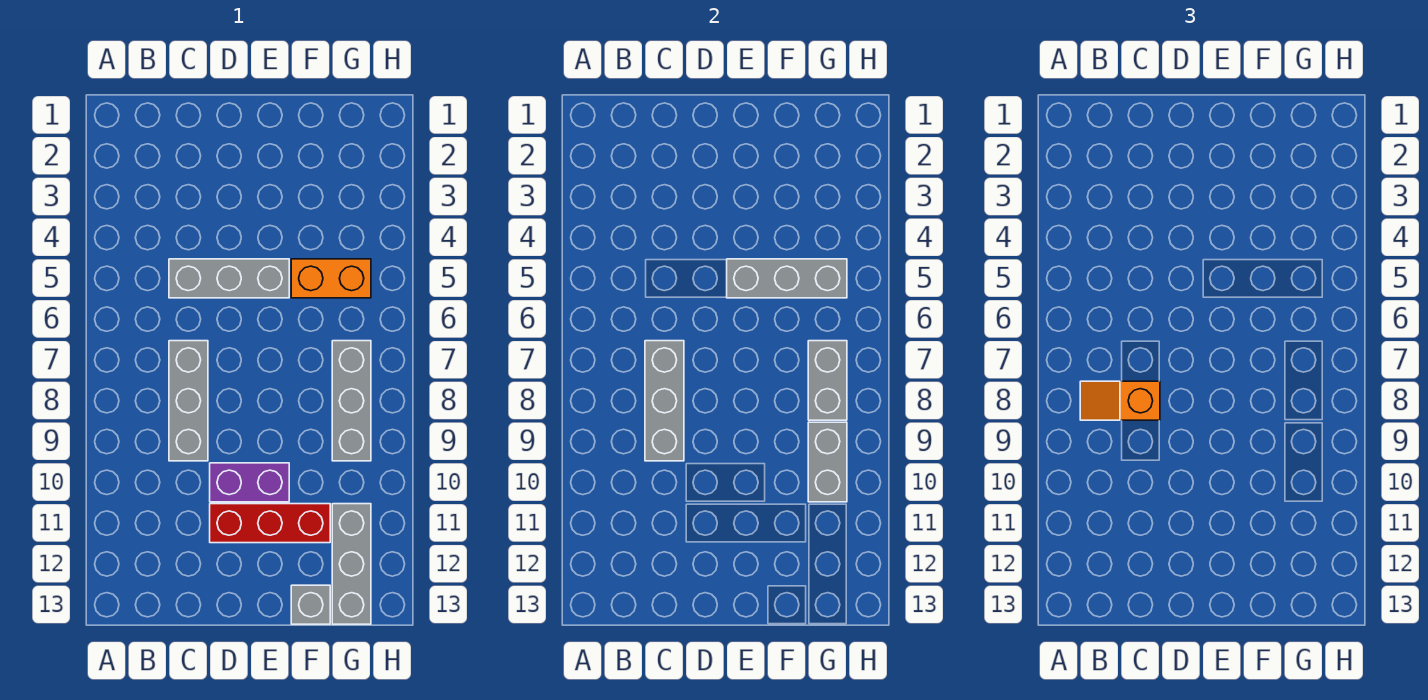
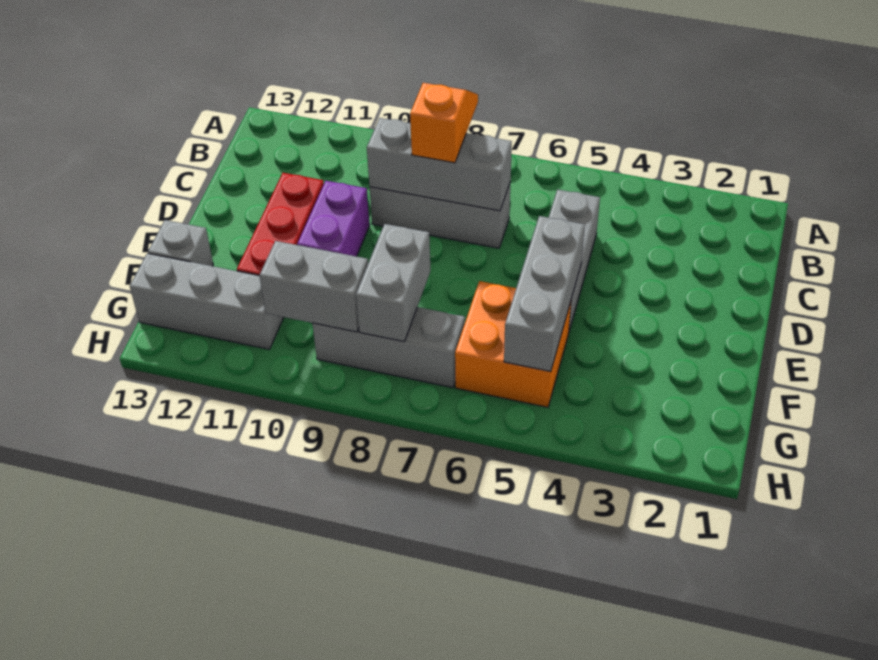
orange 1x2 brick [291,259,371,298] -> orange 2x2 brick [455,281,571,407]
grey 1x2 brick [808,341,847,420] -> grey 1x2 brick turned to [356,224,430,342]

